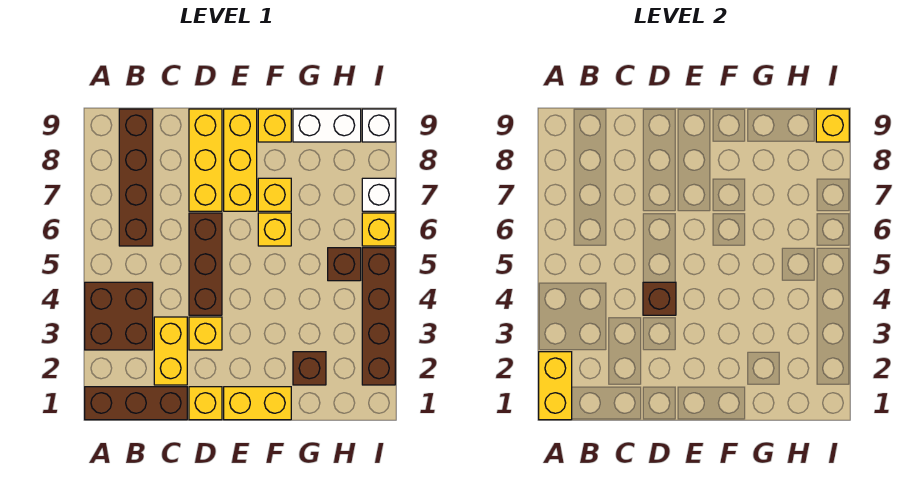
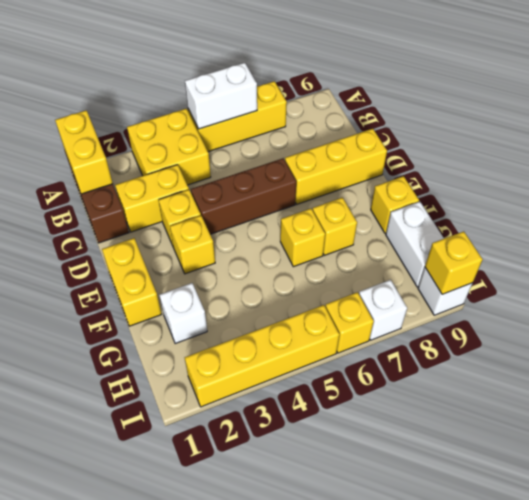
yellow 1x2 brick [539,352,572,420] -> yellow 1x2 brick turned to [55,110,113,194]
brown 2x2 brick [85,282,153,350] -> yellow 2x2 brick [127,109,211,185]
none -> white 1x2 brick [185,63,257,129]
brown 1x4 brick [119,109,153,246] -> none
yellow 1x1 brick [189,387,222,420] -> yellow 1x1 brick moved to [170,216,215,274]
brown 1x1 brick [643,282,676,315] -> none
yellow 1x3 brick [224,109,257,211] -> yellow 1x3 brick moved to [188,81,287,152]
brown 1x1 brick [293,352,326,385] -> white 1x1 brick [159,283,207,344]
brown 1x1 brick [328,248,361,281] -> none
brown 1x4 brick [362,248,395,385] -> yellow 1x4 brick [185,305,340,407]

